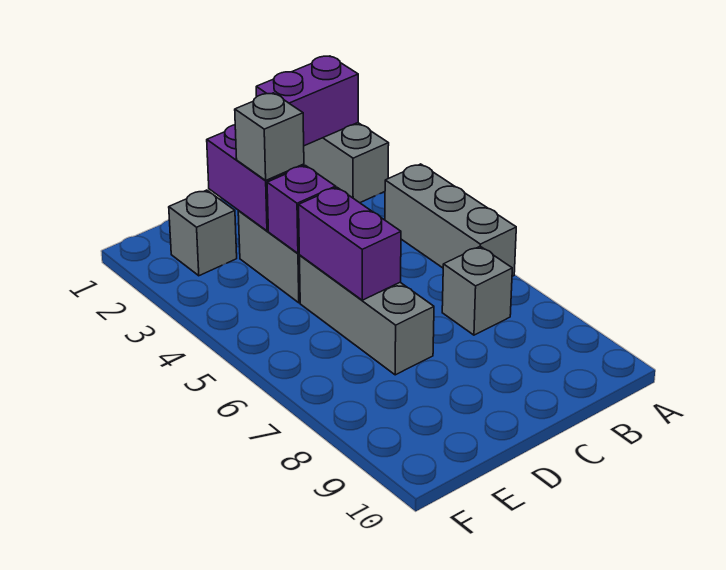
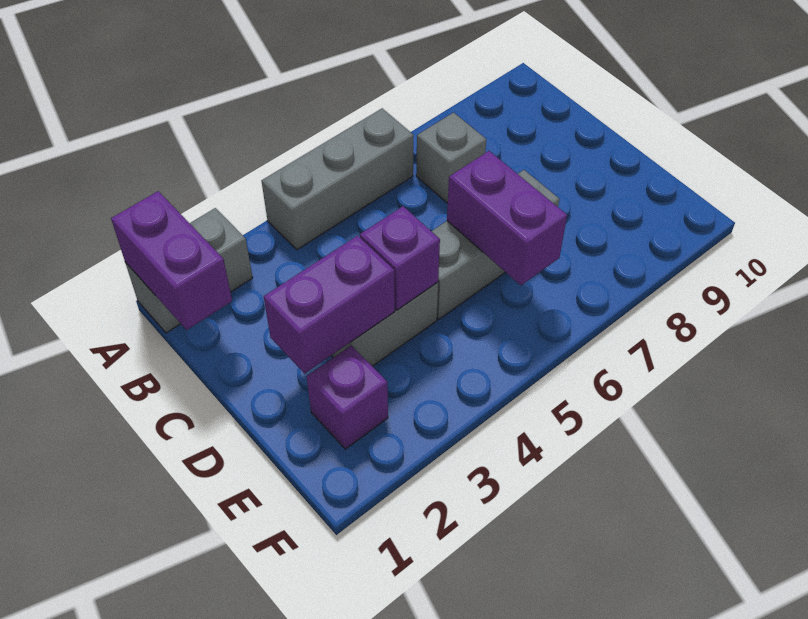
grey 1x1 brick [235,93,304,181] -> none
purple 1x2 brick [299,187,401,300] -> purple 1x2 brick turned to [447,151,567,285]
grey 1x1 brick [169,190,237,276] -> purple 1x1 brick [307,345,388,449]

